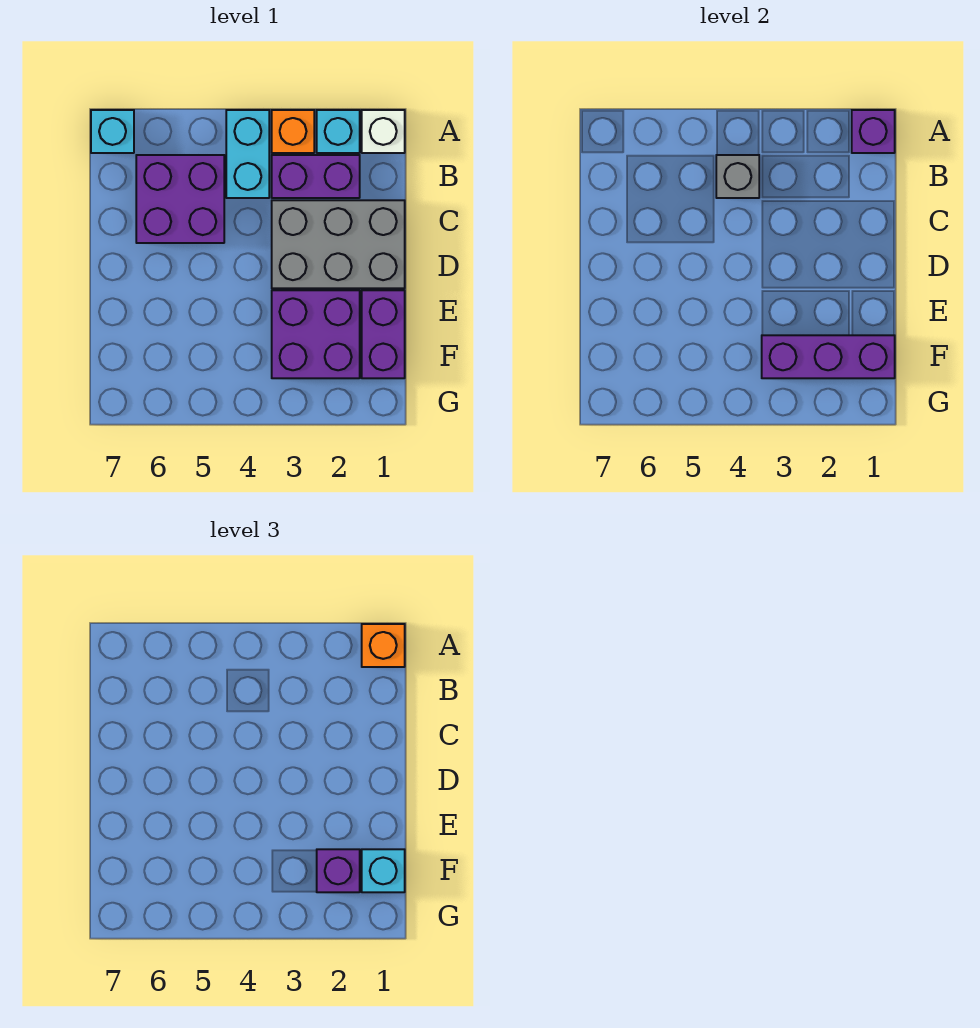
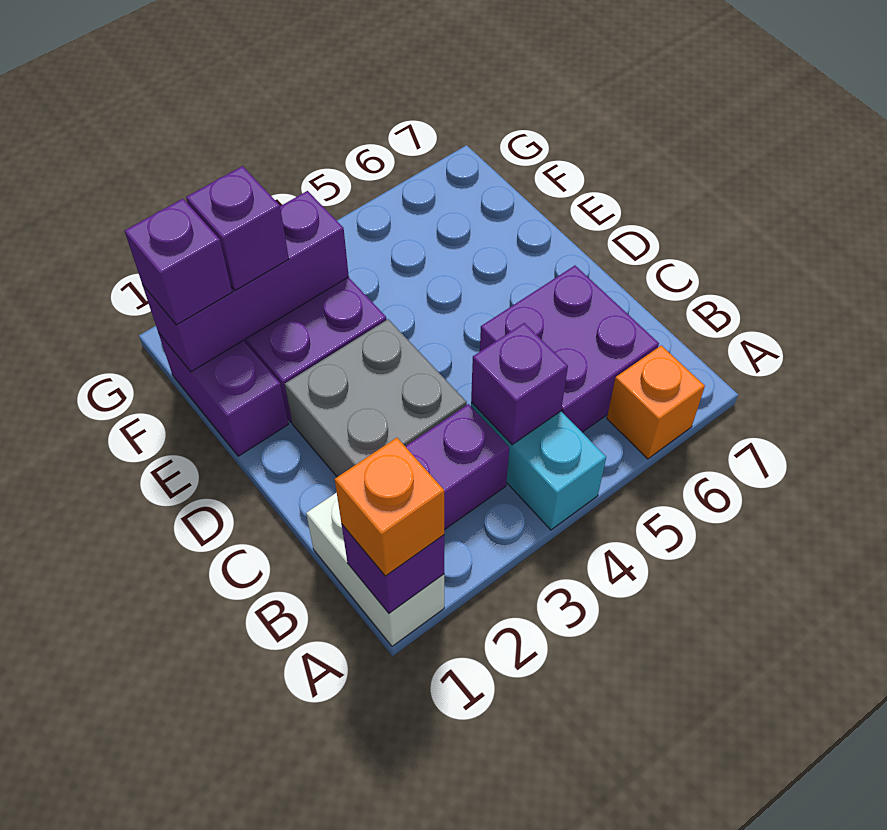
white 1x1 brick [362,110,405,153] -> white 1x2 brick [306,492,444,646]
cyan 1x1 brick [317,110,360,153] -> none
orange 1x1 brick [272,110,314,153] -> orange 1x1 brick moved to [607,345,705,459]
cyan 1x1 brick [91,110,134,153] -> none
grey 1x1 brick [716,155,759,198] -> purple 1x1 brick [471,323,568,445]
grey 2x3 brick [272,200,405,288] -> grey 2x2 brick [285,319,467,477]
cyan 1x1 brick [362,849,405,892] -> purple 1x1 brick [125,199,232,325]

